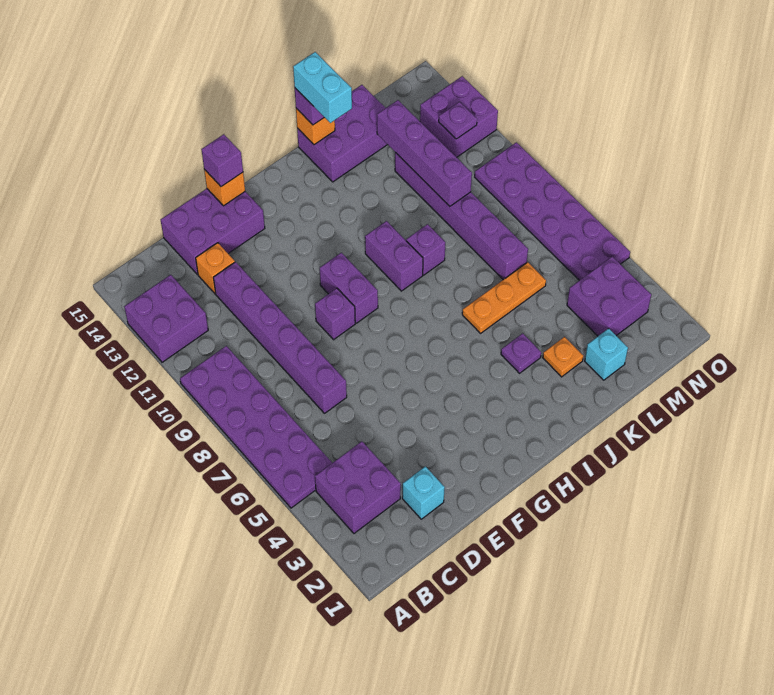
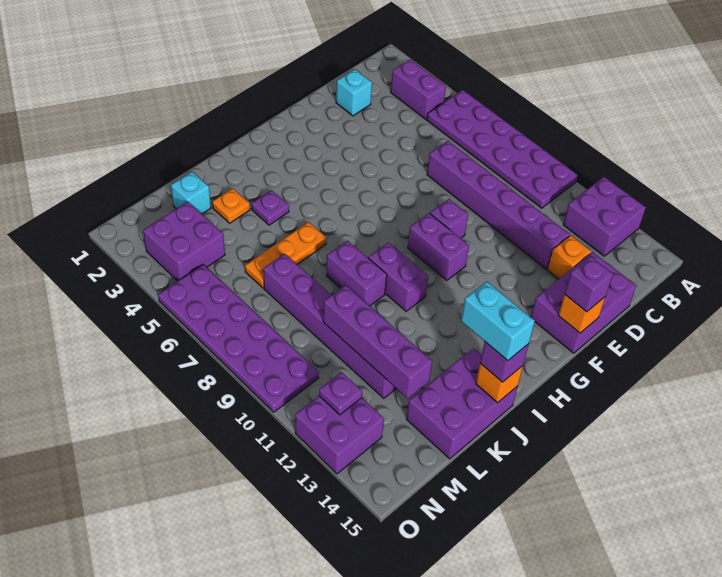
purple 2x2 brick [315,441,401,533] -> purple 1x2 brick [391,60,446,119]
purple 1x1 brick [406,224,446,275] -> purple 1x2 brick [326,241,387,306]

